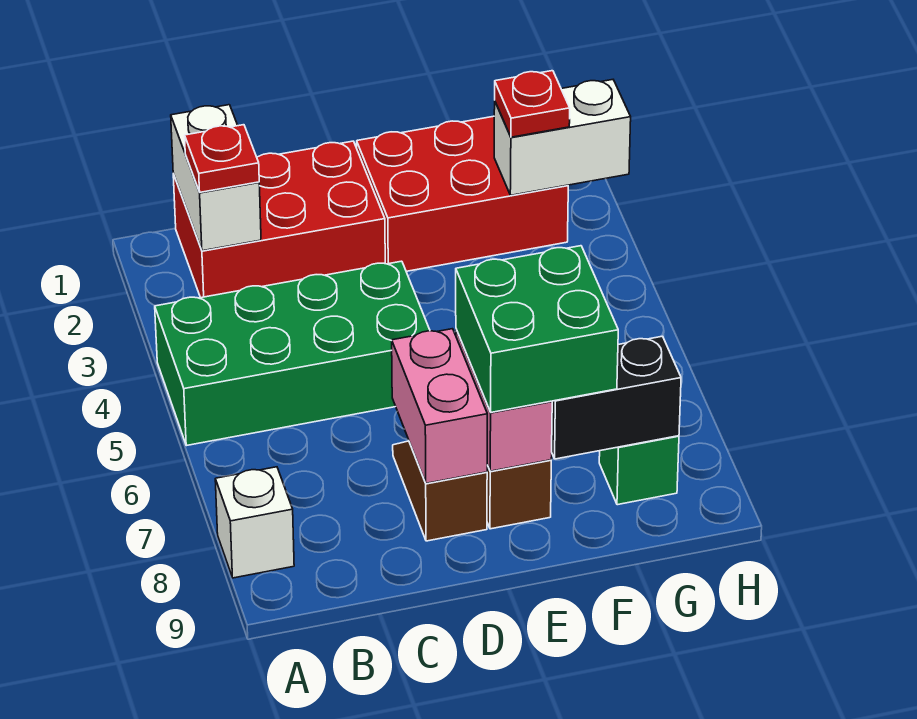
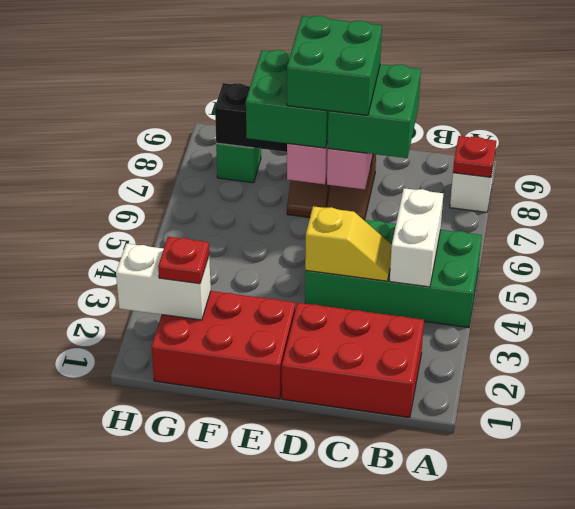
white 1x2 brick [171,105,261,251] -> white 1x2 brick moved to [390,188,443,287]
red 1x1 plate [185,125,259,192] -> red 1x1 plate moved to [453,136,496,177]
none -> yellow 1x2 slope [305,206,392,281]
none -> green 2x2 brick [327,64,421,158]
none -> green 2x2 brick [287,16,382,115]

